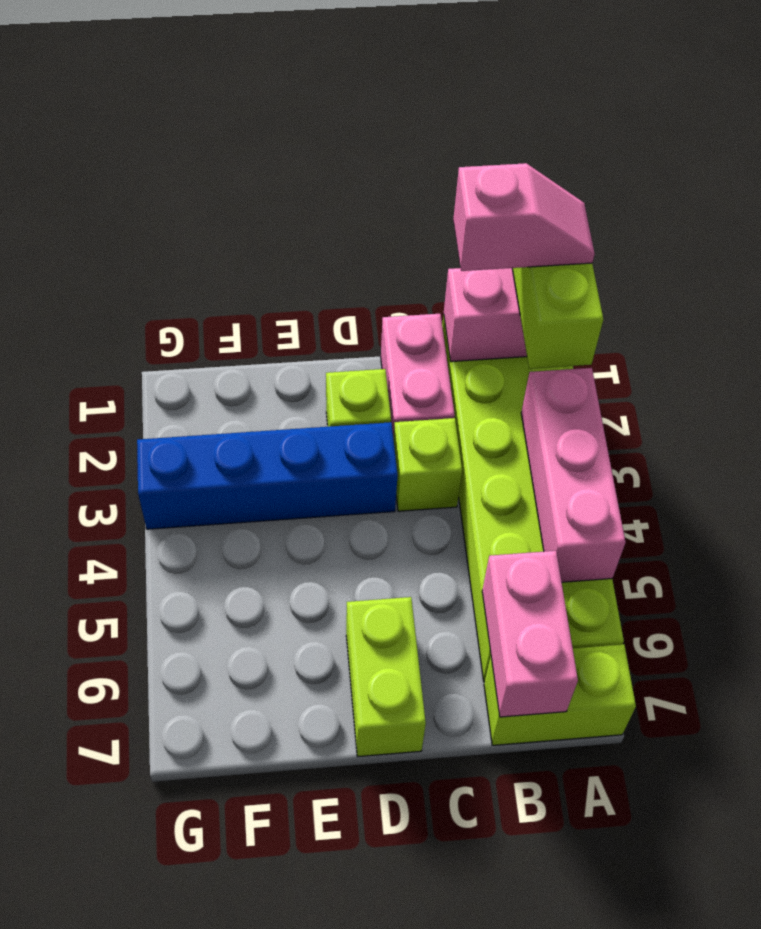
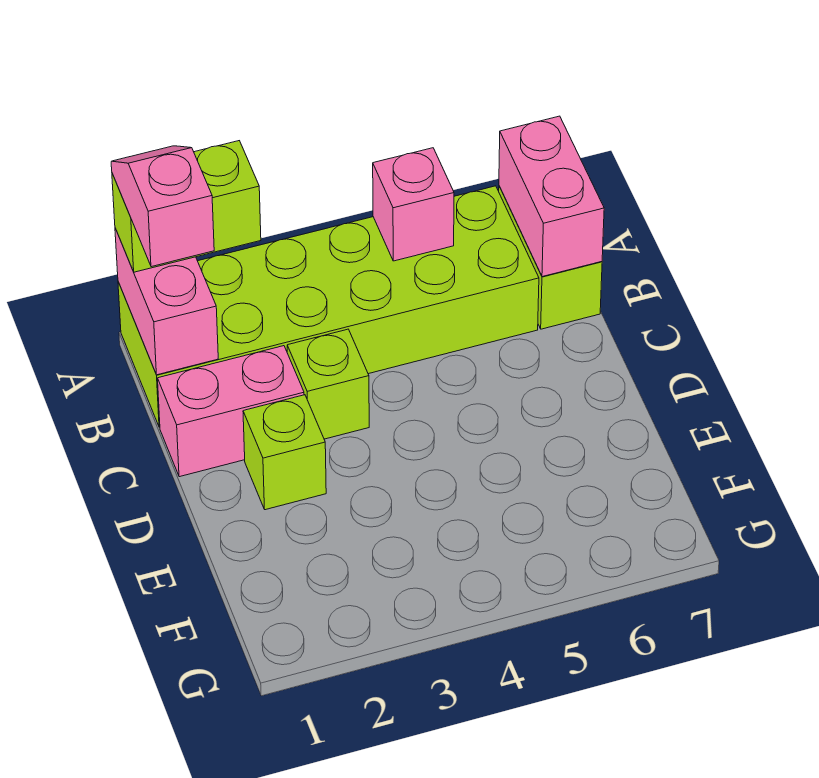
pink 1x3 brick [521,368,625,582] -> pink 1x1 brick [373,148,454,261]
pink 1x2 brick [482,551,578,717] -> pink 1x2 brick turned to [499,116,604,277]
blue 1x4 brick [137,422,398,529] -> none
lime 1x2 brick [346,597,426,757] -> none

